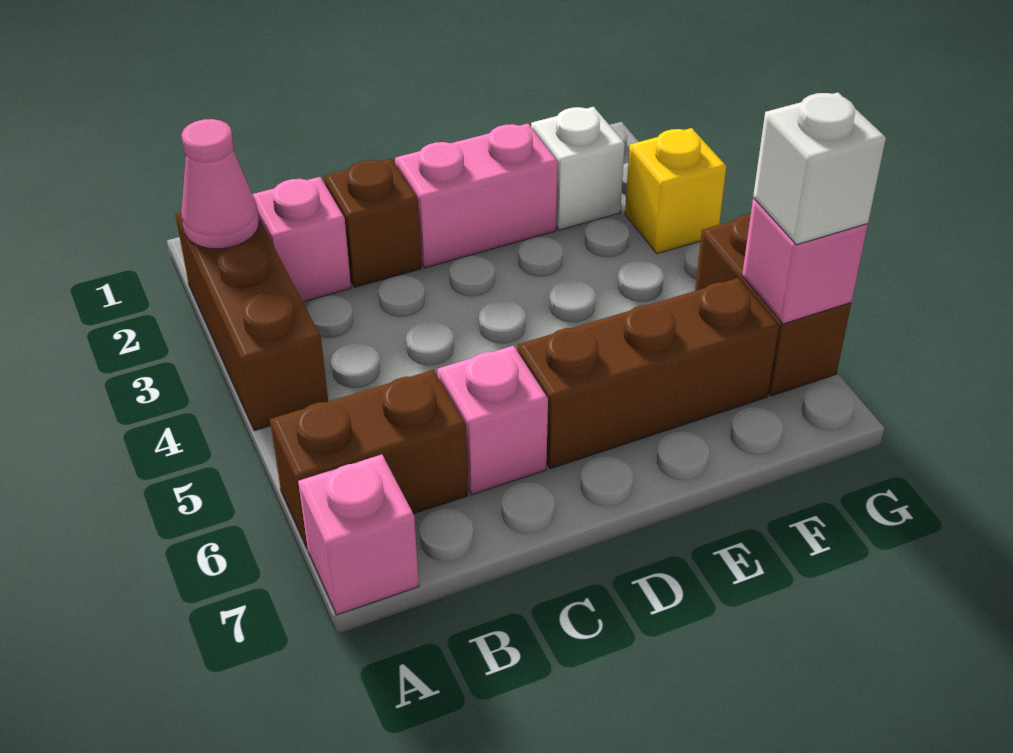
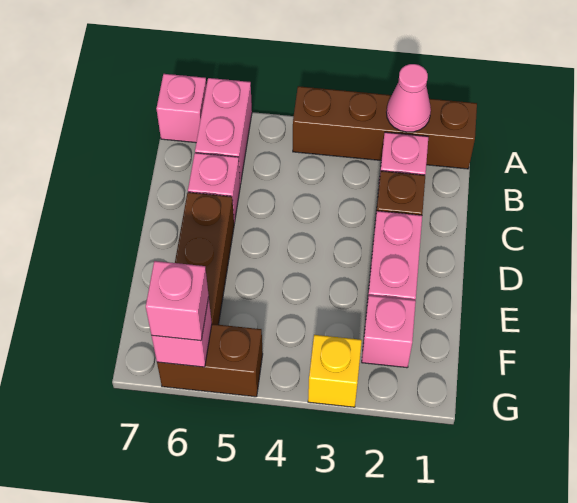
brown 1x3 brick [175,212,328,431] -> brown 1x4 brick [293,86,477,169]
brown 1x2 brick [270,370,468,549] -> pink 1x2 brick [195,78,252,184]
white 1x1 brick [531,107,625,230] -> pink 1x1 brick [362,295,416,368]
white 1x1 brick [753,93,886,245] -> pink 1x1 brick [146,261,209,341]

